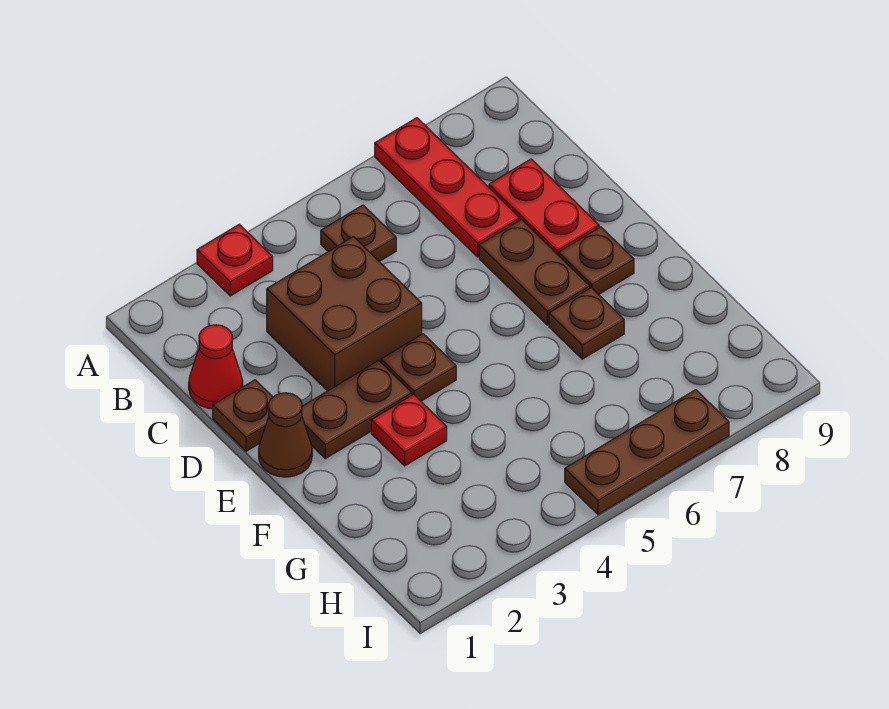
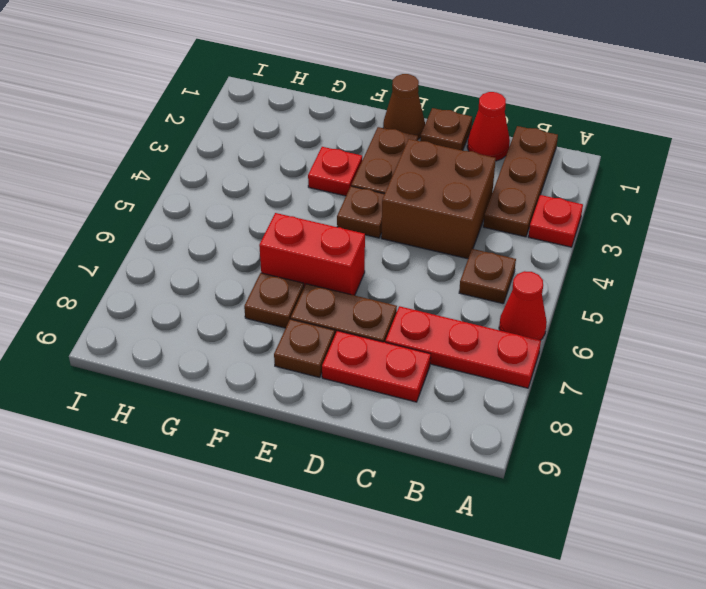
none -> red 1x1 cone [499,271,547,340]
none -> red 1x2 brick [259,213,365,295]
brown 1x3 plate [565,390,729,514] -> brown 1x3 plate moved to [483,126,558,237]

